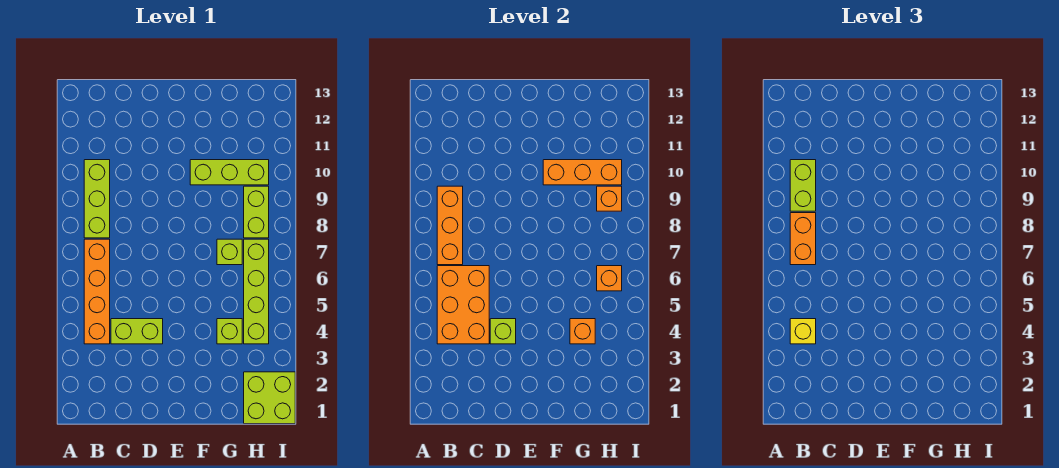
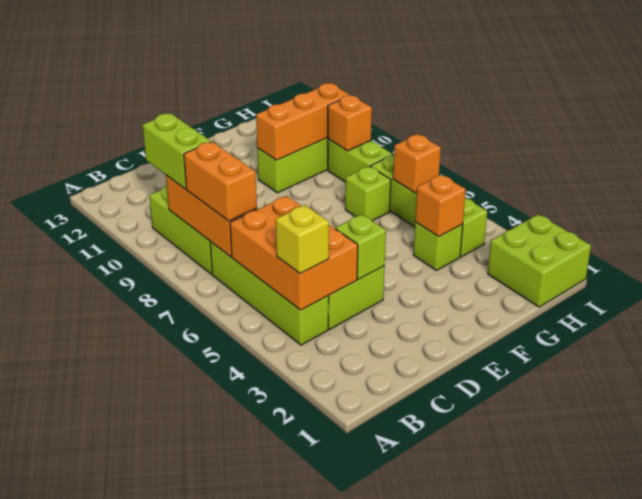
orange 1x4 brick [84,239,110,344] -> lime 1x4 brick [210,242,329,345]

